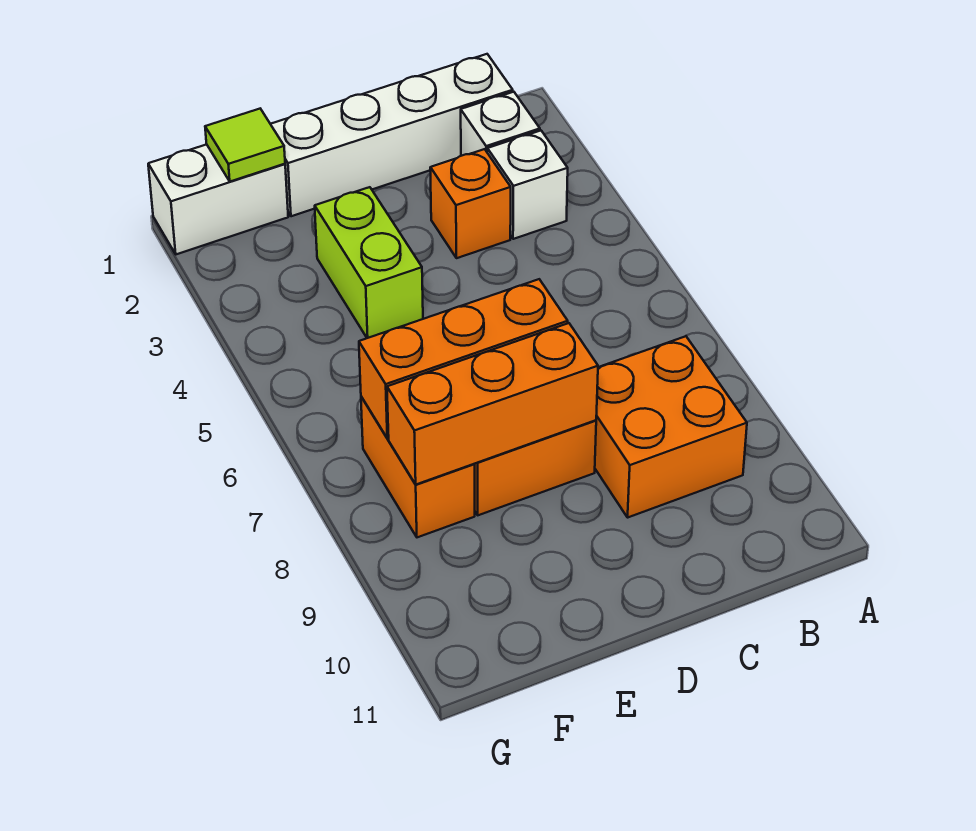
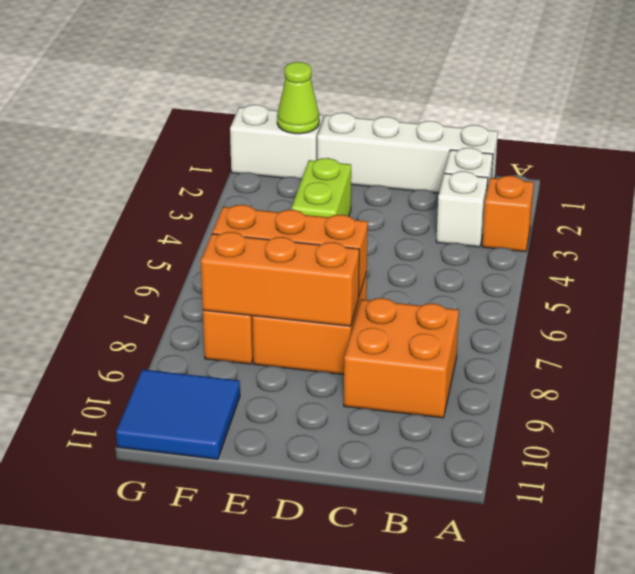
orange 1x1 brick [430,149,511,258] -> orange 1x1 brick moved to [482,176,534,252]
lime 1x1 tile [205,109,285,181] -> lime 1x1 cone [277,62,319,134]
none -> blue 2x2 tile [116,369,240,459]

